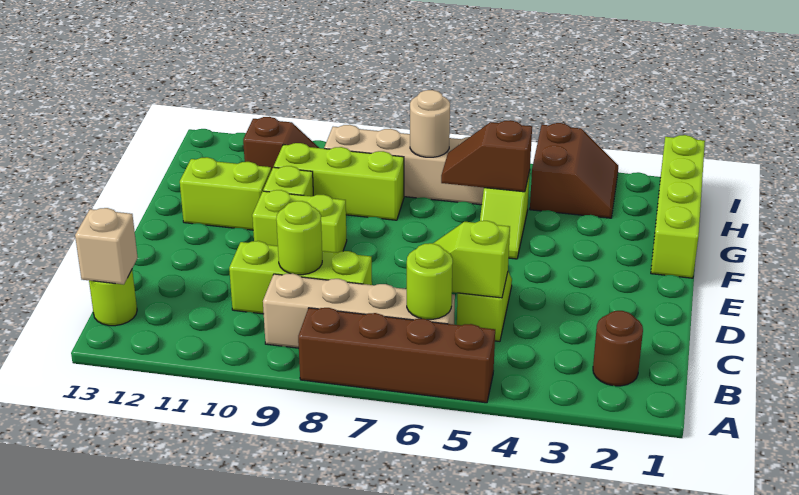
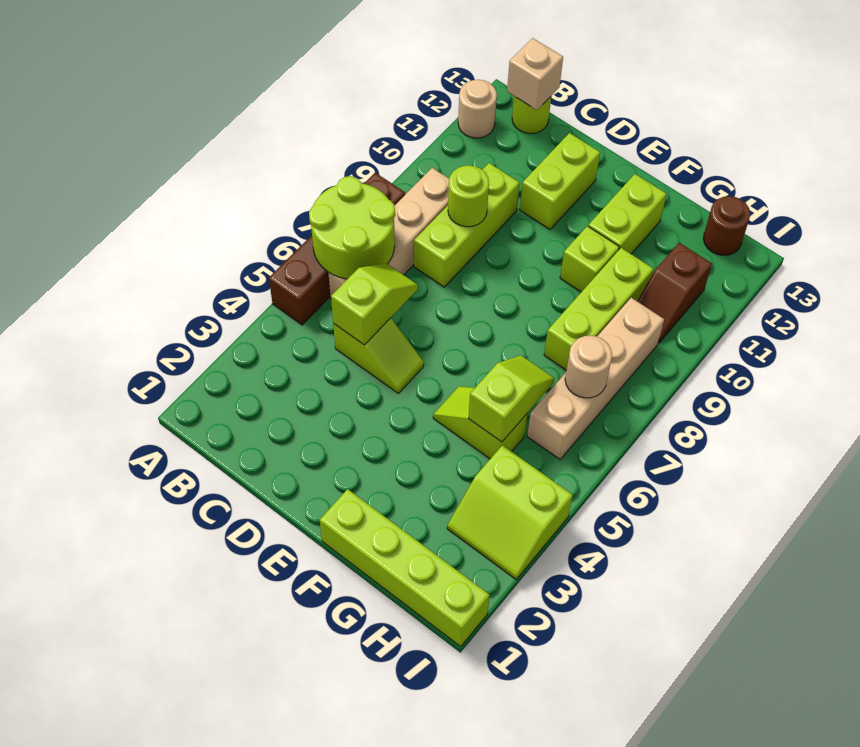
none -> tan 1x1 round brick [458,80,497,138]
brown 1x1 round brick [593,311,643,386] -> brown 1x1 round brick moved to [703,196,750,255]
lime 1x1 round brick [407,243,453,319] -> lime 2x2 round brick [309,176,395,279]
lime 1x2 brick [252,190,347,253] -> lime 1x2 brick moved to [520,133,600,229]
brown 1x2 slope [441,120,532,192] -> lime 1x2 slope [468,356,555,442]
brown 2x2 slope [530,123,618,218] -> lime 2x2 slope [447,445,573,579]

